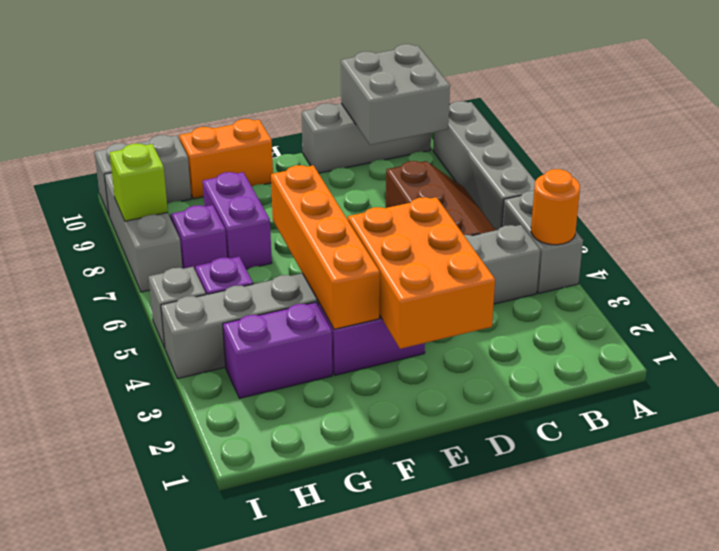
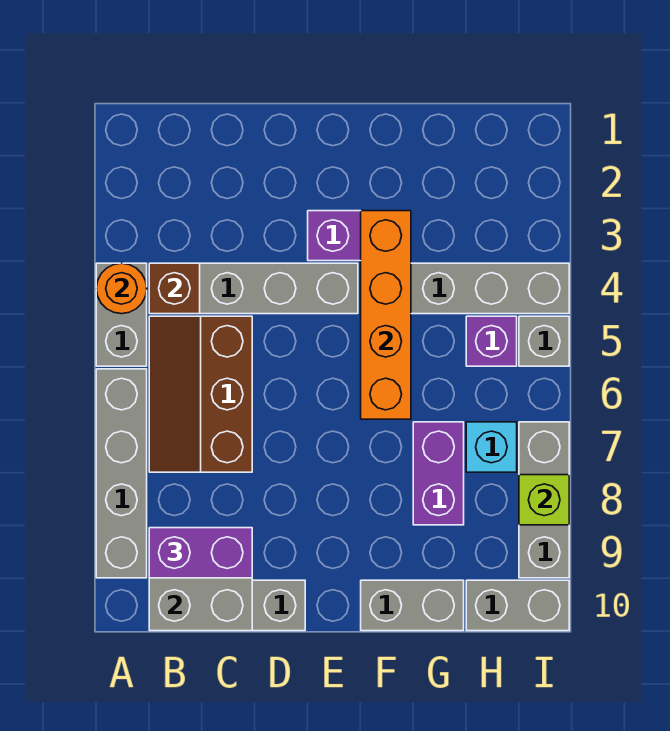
none -> brown 1x1 brick [149,263,200,314]
orange 2x3 brick [348,197,495,349] -> none
orange 1x2 brick [179,119,273,199] -> grey 1x2 brick [361,580,464,631]
purple 1x2 brick [223,302,332,398] -> purple 1x2 brick moved to [149,528,252,578]
purple 1x1 brick [171,205,227,271] -> cyan 1x1 brick [466,422,517,472]

